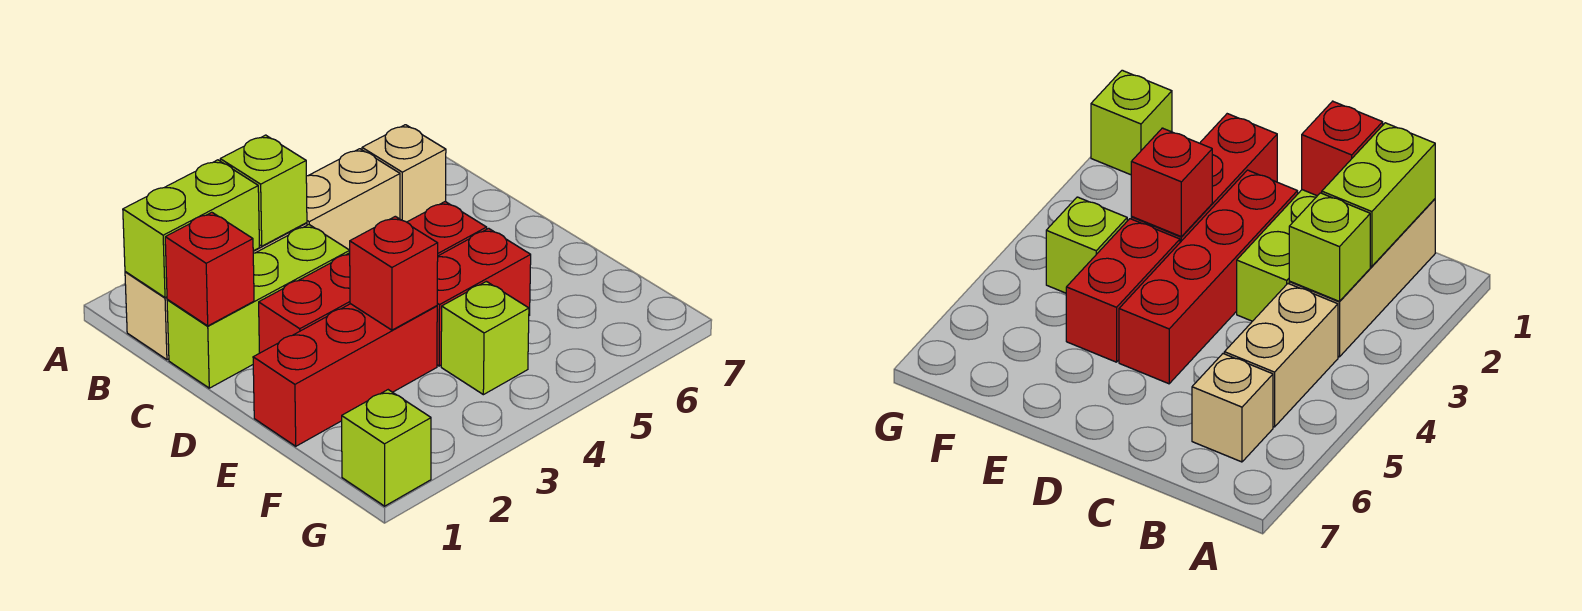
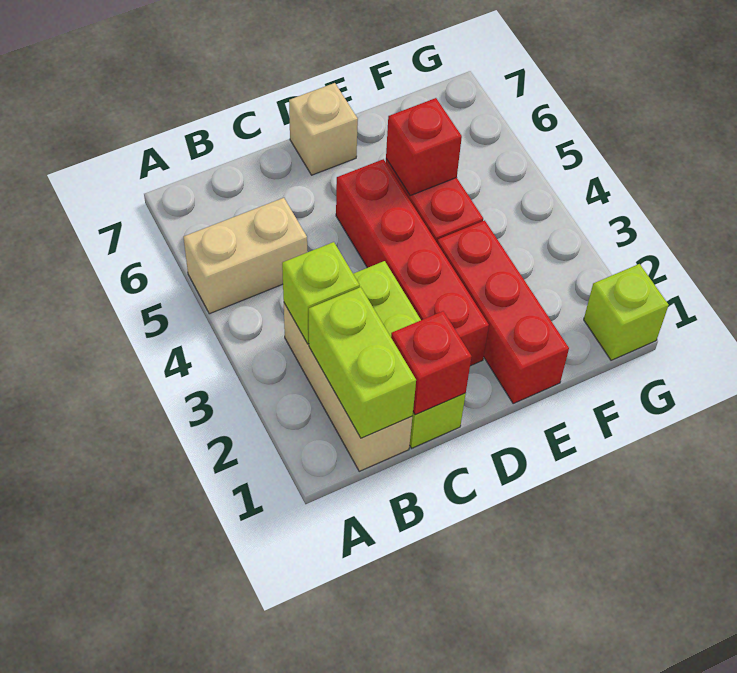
tan 1x2 brick [306,149,400,250] -> tan 1x2 brick turned to [184,198,307,314]
tan 1x1 brick [362,125,446,222] -> tan 1x1 brick moved to [289,83,358,175]
red 1x1 brick [350,216,438,330] -> red 1x1 brick moved to [386,98,462,196]
lime 1x1 brick [441,281,529,395] -> none

